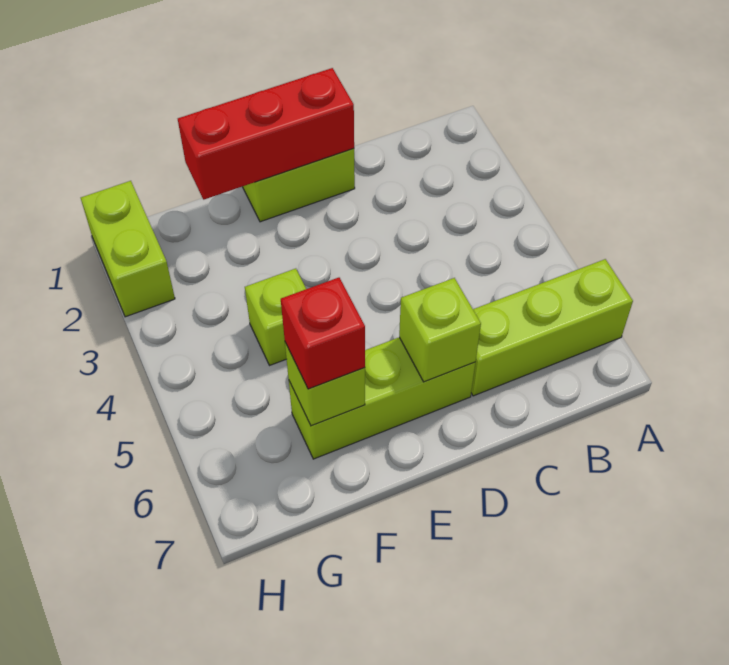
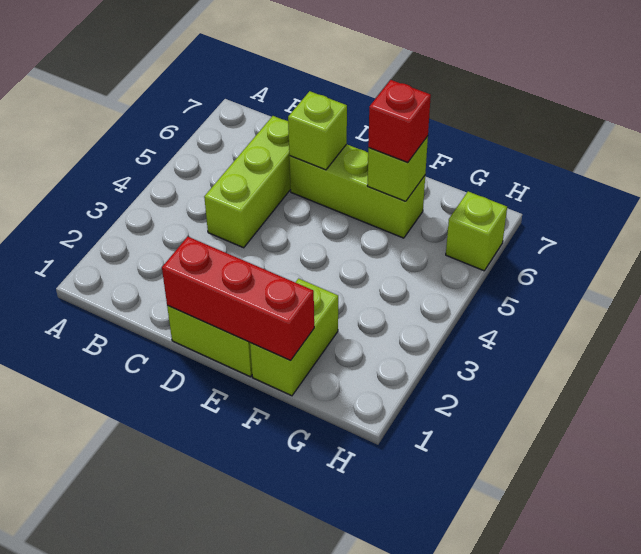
lime 1x3 brick [471,259,633,396] -> lime 1x3 brick turned to [204,116,291,248]
lime 1x1 brick [245,269,306,365] -> lime 1x1 brick moved to [446,191,507,271]
lime 1x2 brick [81,181,175,317] -> lime 1x2 brick moved to [250,279,338,396]

